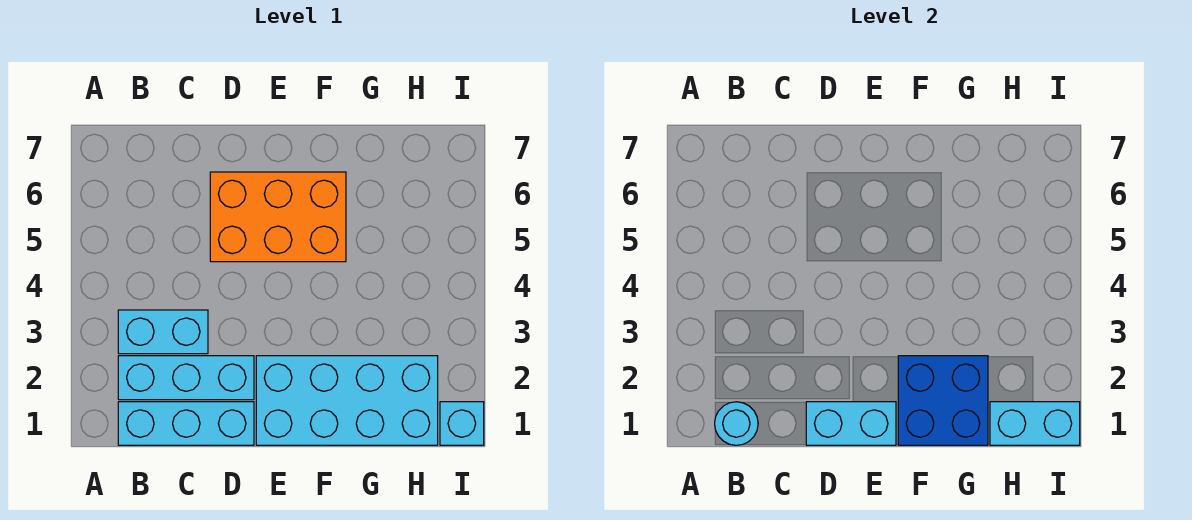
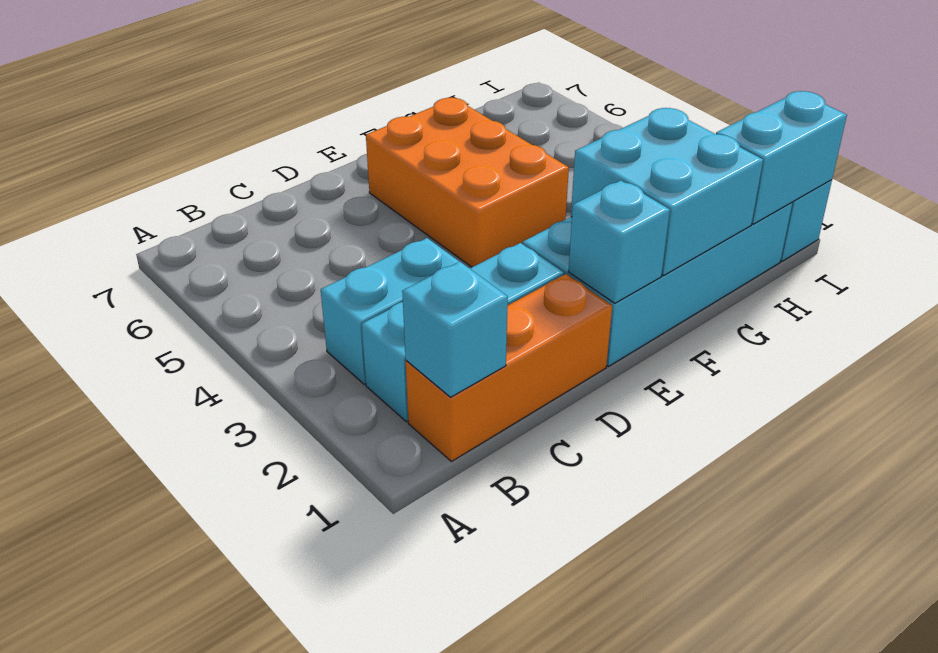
cyan 1x3 brick [118,402,254,445] -> orange 1x3 brick [406,274,612,461]
cyan 1x1 round brick [715,402,758,445] -> cyan 1x1 brick [402,262,508,397]
cyan 1x2 brick [806,402,896,445] -> cyan 1x1 brick [568,181,670,303]
orange 2x3 brick [210,172,346,262] -> orange 2x3 brick turned to [366,98,569,267]
blue 2x2 brick [898,356,988,445] -> cyan 2x2 brick [571,108,763,275]

